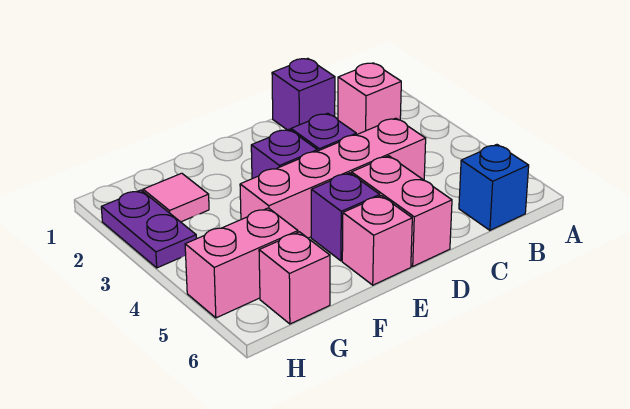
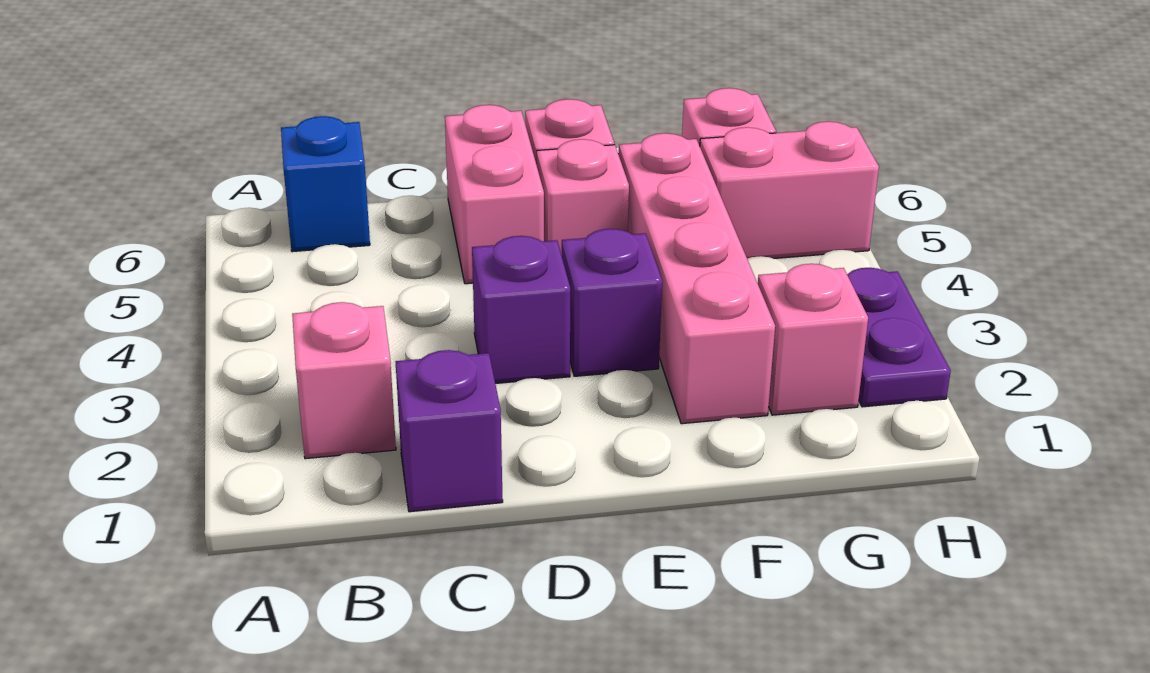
pink 1x4 brick [240,118,426,238] -> pink 1x4 brick turned to [619,133,775,424]
purple 1x1 brick [311,173,380,261] -> pink 1x1 brick [537,139,629,255]
pink 1x1 tile [143,173,209,222] -> pink 1x1 brick [758,264,868,415]

